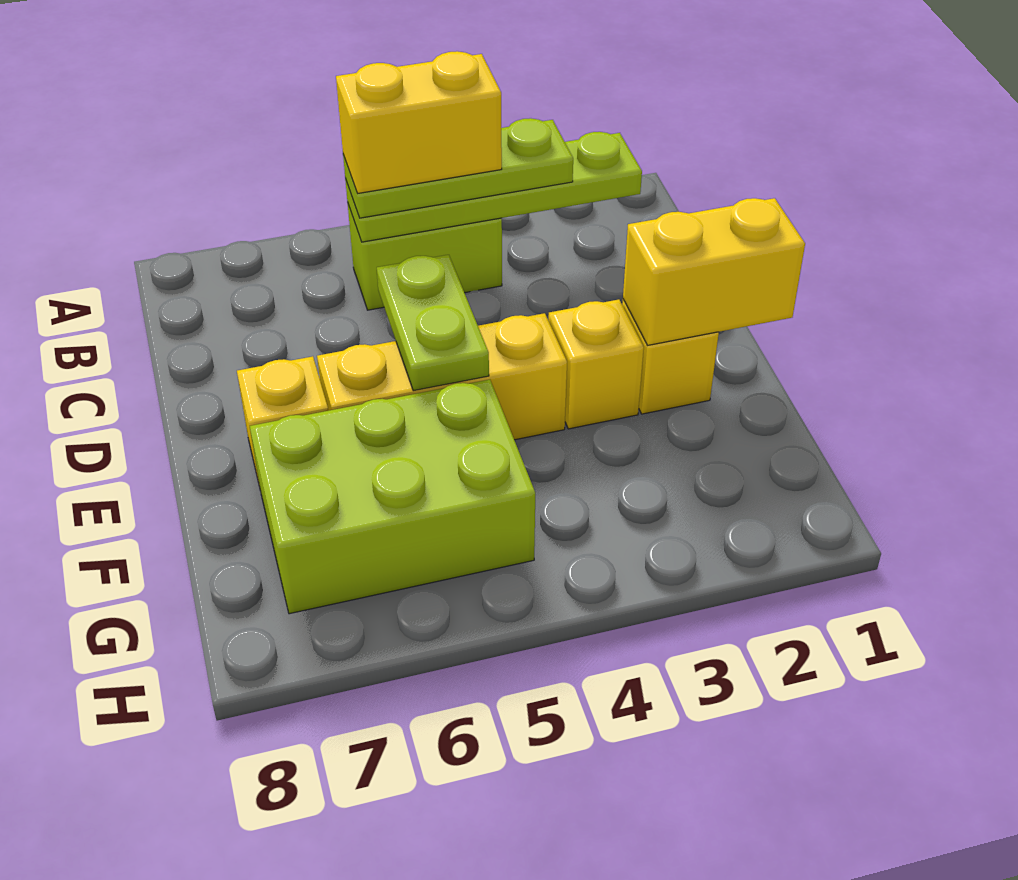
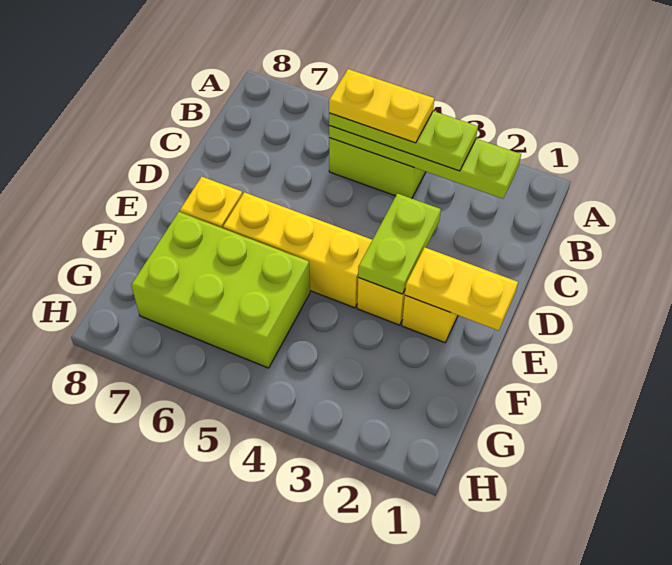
yellow 1x2 brick [336,51,502,194] -> yellow 1x2 plate [329,69,434,143]
lime 1x2 plate [377,255,489,391] -> lime 1x2 plate moved to [358,193,441,294]
yellow 1x2 brick [623,198,805,345] -> yellow 1x2 plate [405,247,518,331]

